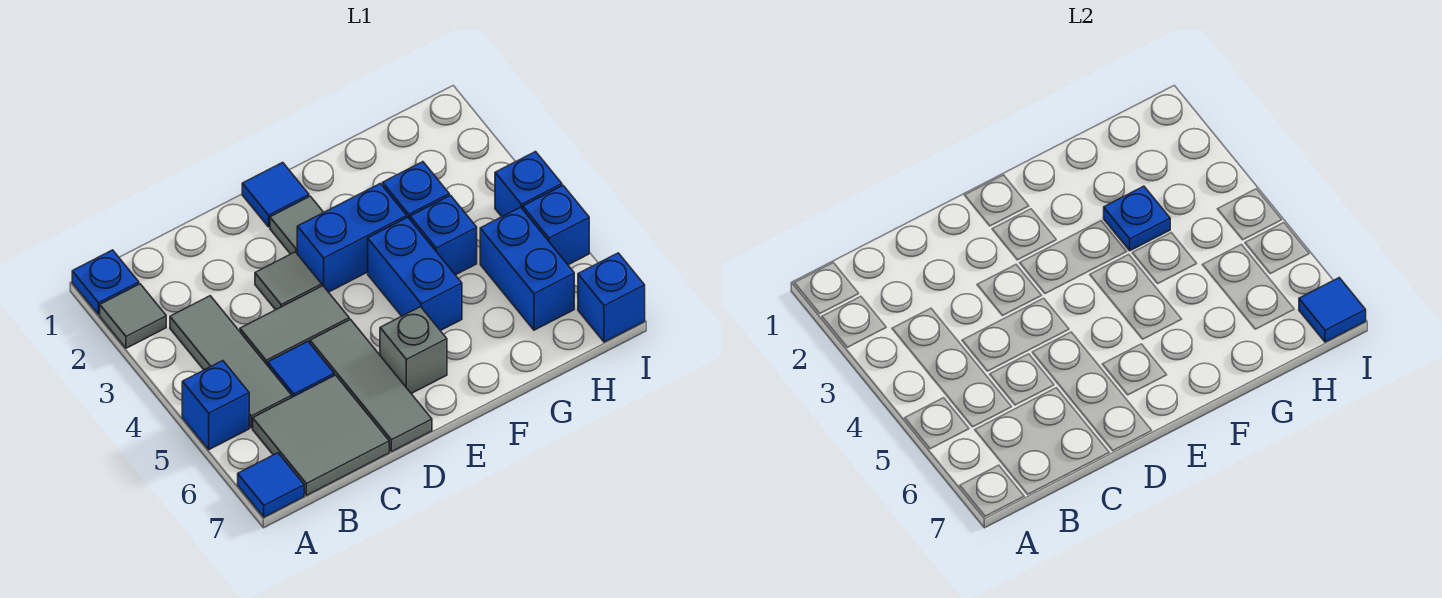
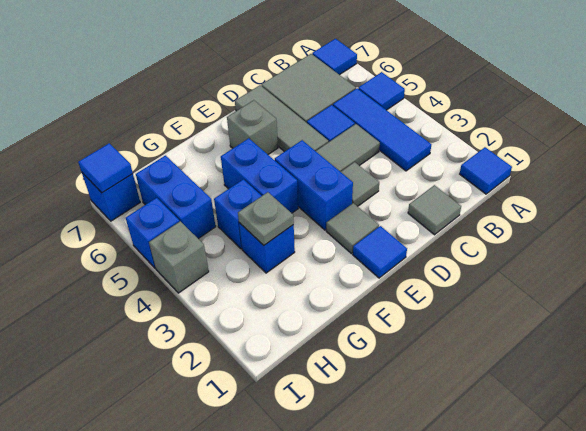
blue 1x1 plate [72,250,139,315] -> blue 1x1 tile [460,147,512,194]
grey 1x1 tile [100,284,166,348] -> grey 1x1 tile moved to [408,185,461,235]
blue 1x1 brick [182,361,249,450] -> blue 1x1 tile [358,72,405,110]
grey 1x3 tile [170,296,292,428] -> blue 1x3 tile [333,88,431,171]
blue 1x2 brick [297,183,407,292] -> blue 1x2 brick turned to [275,140,353,230]
blue 1x1 plate [1104,186,1170,251] -> grey 1x1 plate [238,192,294,245]
blue 1x1 brick [495,152,562,217] -> grey 1x1 brick [149,221,209,293]

